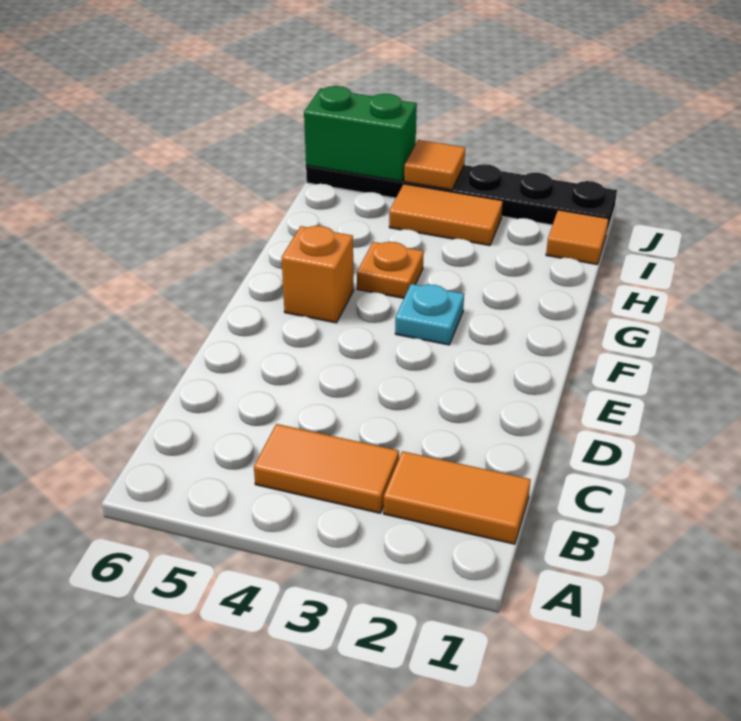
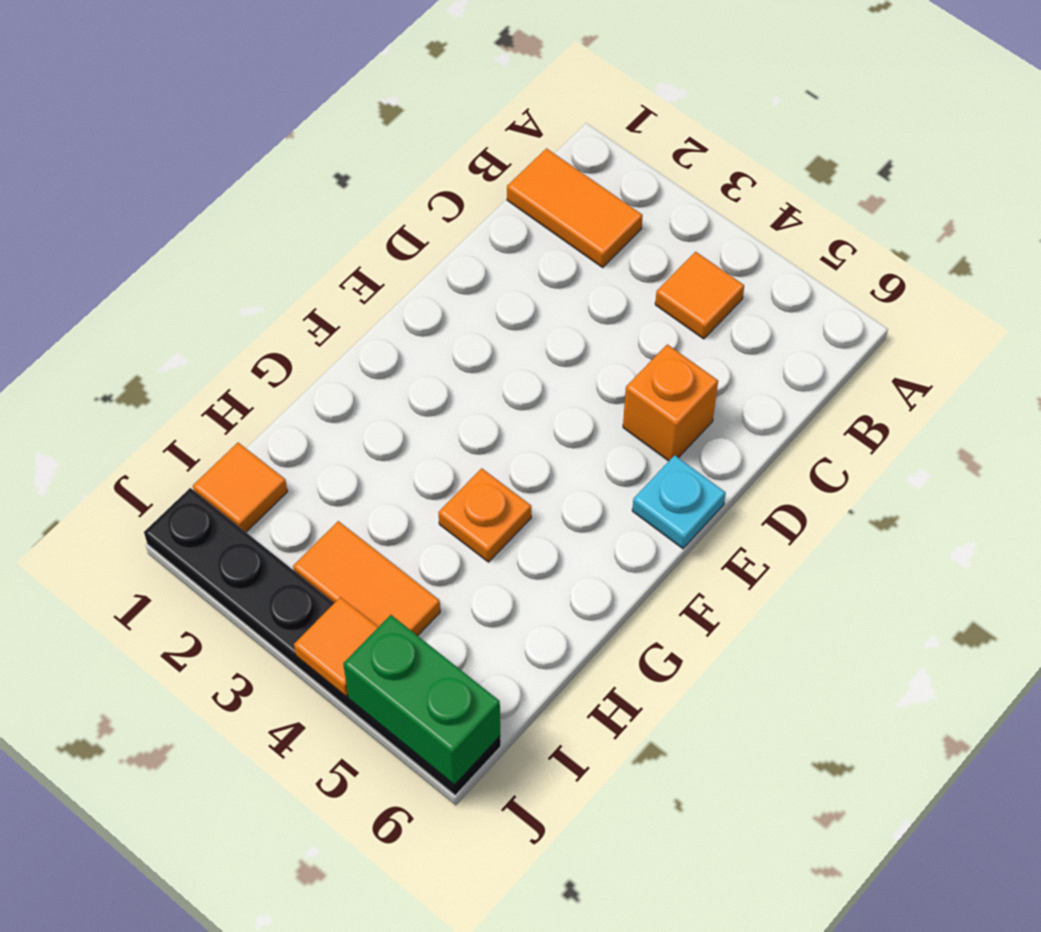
orange 1x2 tile [254,424,399,513] -> orange 1x1 tile [655,252,744,339]
cyan 1x1 plate [395,284,464,345] -> cyan 1x1 plate moved to [632,455,726,549]
orange 1x1 brick [281,226,354,323] -> orange 1x1 brick moved to [623,344,718,461]

